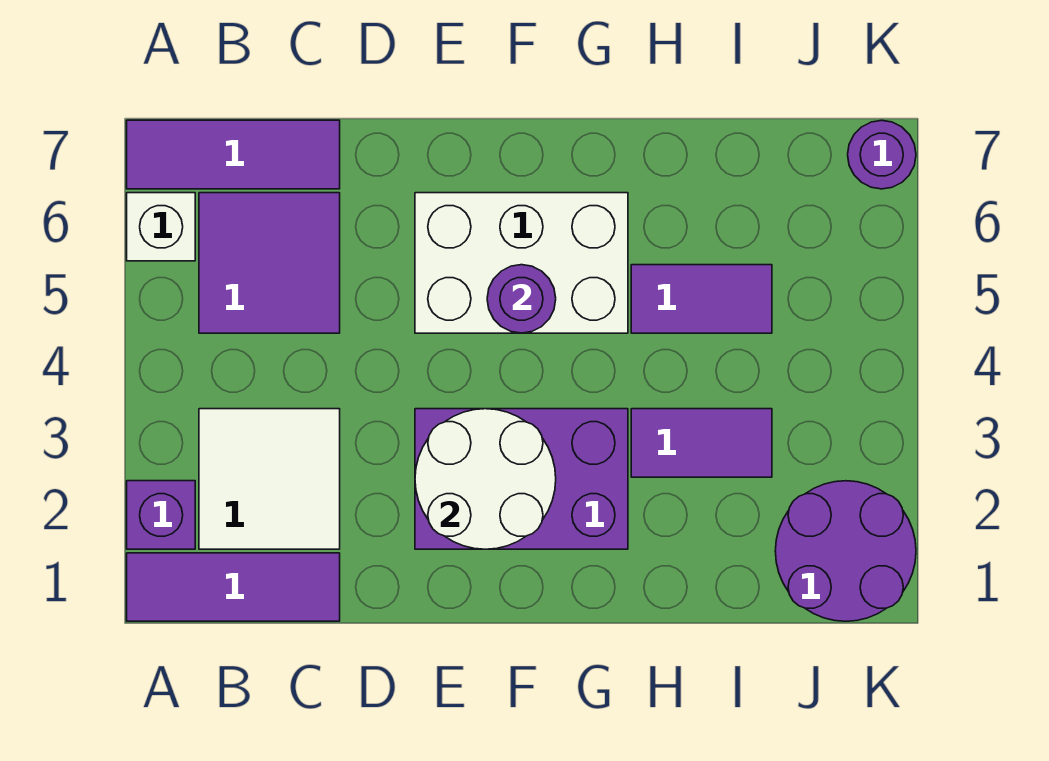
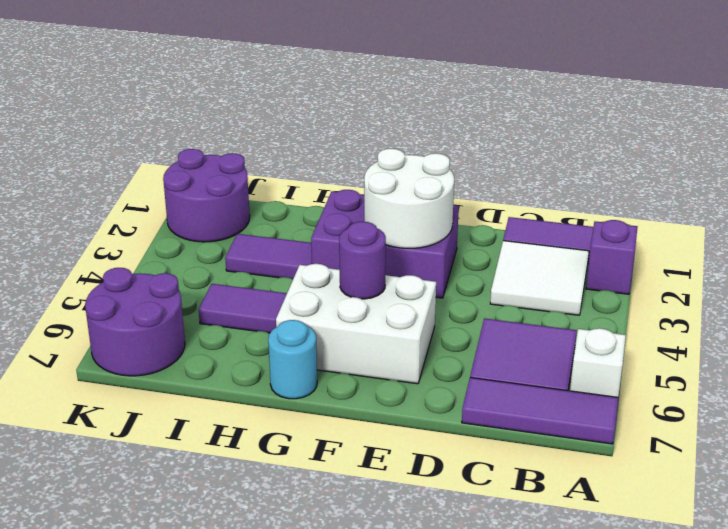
none -> cyan 1x1 round brick [268,320,317,399]
purple 1x1 round brick [848,120,916,189] -> purple 2x2 round brick [85,268,185,376]

